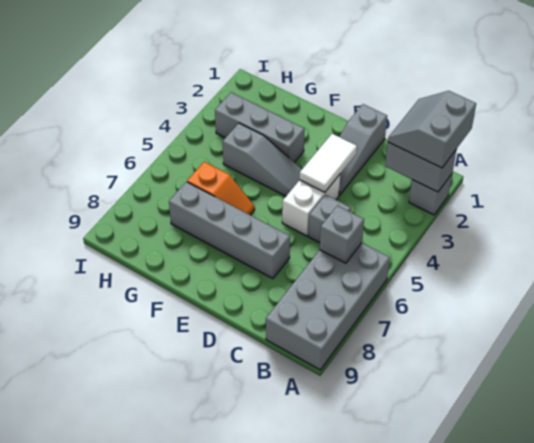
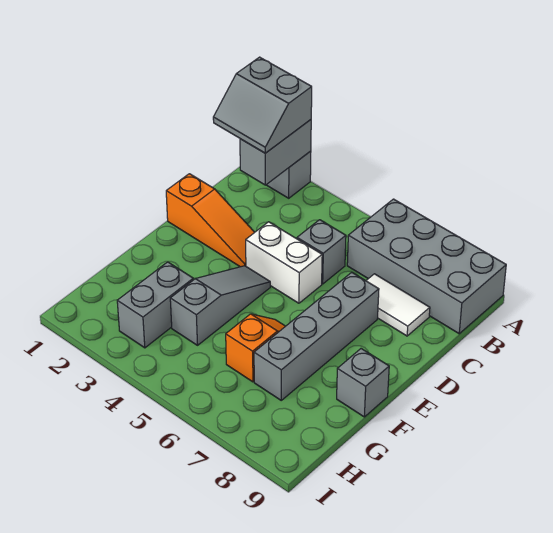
grey 1x1 brick [320,206,364,263] -> grey 1x1 brick moved to [337,349,389,417]
grey 1x3 slope [339,104,387,195] -> orange 1x3 slope [166,174,255,267]
white 1x2 tile [300,134,357,192] -> white 1x2 tile moved to [366,274,430,336]
grey 1x3 brick [215,93,305,163] -> grey 1x2 brick [117,262,193,348]

